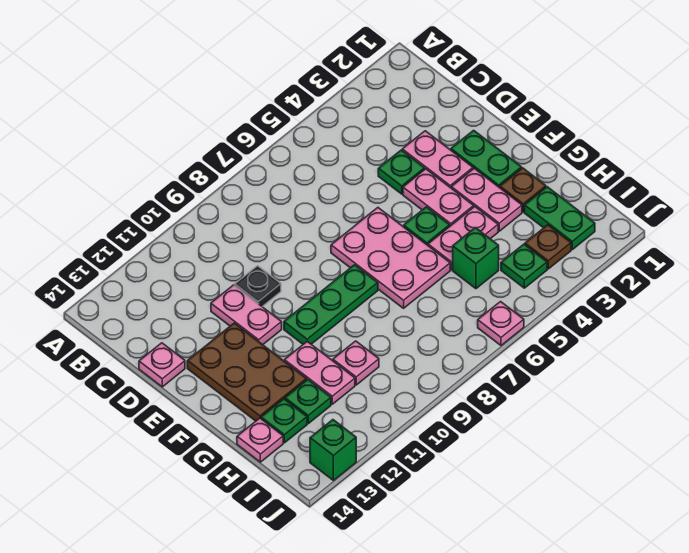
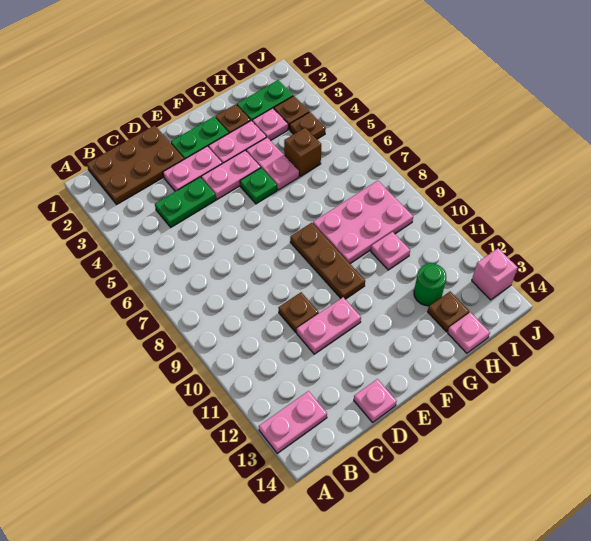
green 1x1 plate [378,150,425,194] -> green 1x2 plate [155,177,216,227]
black 1x1 plate [235,266,281,307] -> brown 1x1 plate [278,292,319,332]
pink 2x3 plate [331,208,450,308] -> pink 2x3 plate moved to [313,181,413,263]
brown 2x3 plate [187,323,307,421] -> brown 2x3 plate moved to [87,125,184,204]
green 1x3 plate [284,265,378,344] -> brown 1x3 plate [290,223,365,299]
pink 1x2 plate [284,341,355,404] -> pink 1x2 plate moved to [259,391,327,453]
green 1x1 brick [453,228,499,289] -> brown 1x1 brick [284,128,321,177]
green 1x1 plate [285,380,331,424] -> green 1x1 round brick [414,263,446,306]
green 1x1 plate [261,399,307,443] -> brown 1x1 plate [428,292,469,332]
green 1x1 plate [501,244,547,288] -> brown 1x1 plate [290,112,326,139]
pink 1x1 plate [478,302,524,346] -> pink 1x1 plate moved to [252,108,288,141]
green 1x1 brick [310,420,356,481] -> pink 1x1 brick [472,248,518,300]

